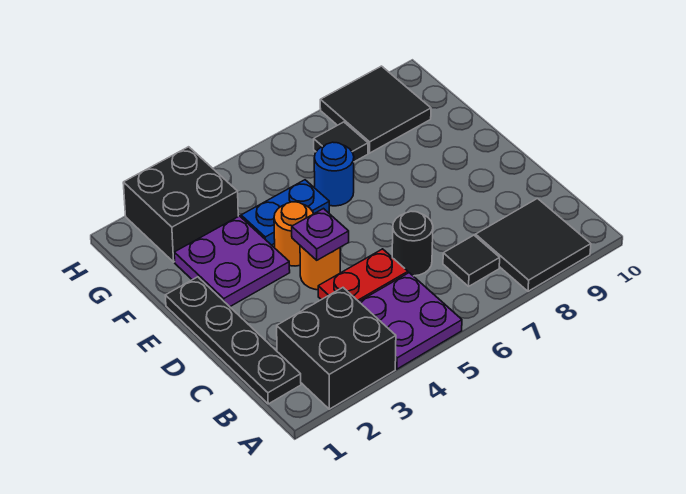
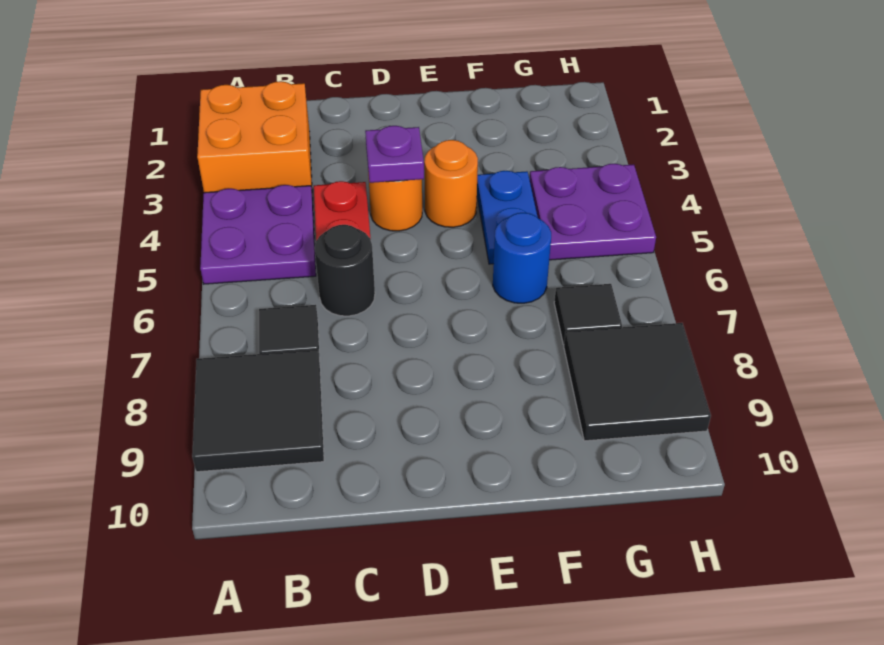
black 2x2 brick [277,288,396,409] -> orange 2x2 brick [197,81,312,193]
black 1x4 plate [165,277,301,404] -> none
purple 2x2 plate [174,216,290,307] -> purple 2x2 plate moved to [530,164,656,260]
black 2x2 brick [123,147,238,262] -> none

